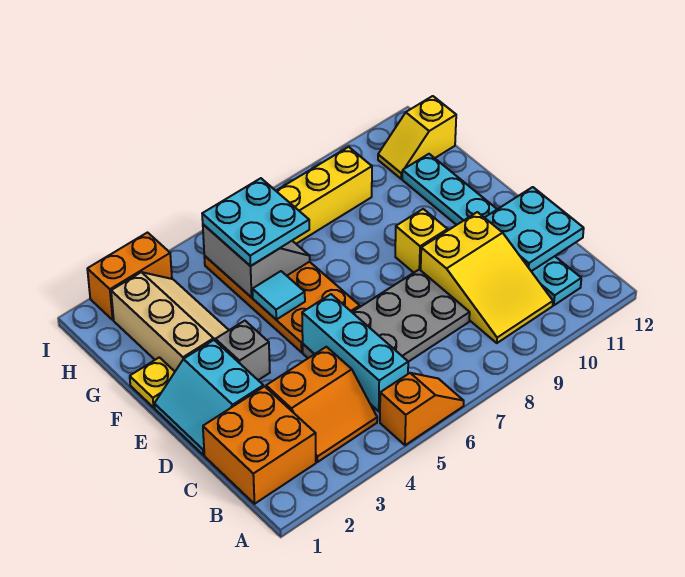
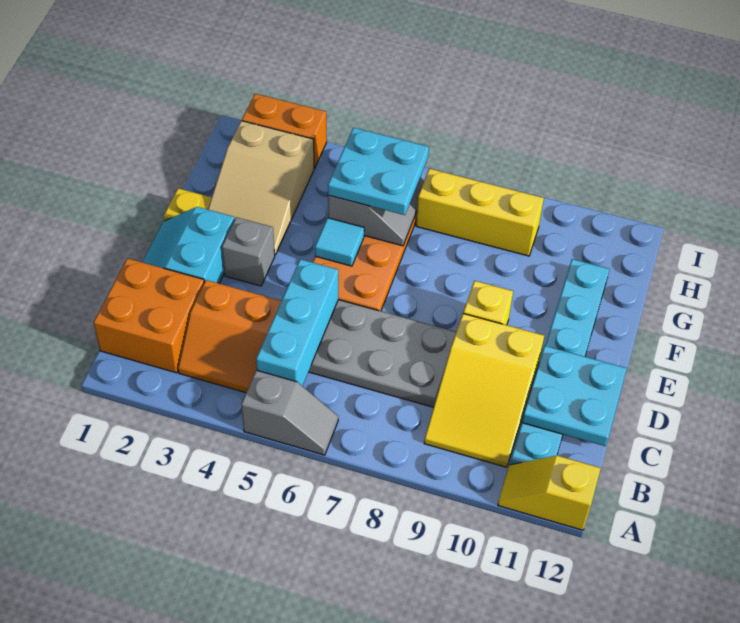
orange 1x2 slope [380,373,464,445] -> grey 1x2 slope [241,370,338,455]
tan 2x3 slope [111,272,229,371] -> tan 2x3 slope turned to [208,121,314,255]
yellow 1x2 slope [378,96,456,179] -> yellow 1x2 slope moved to [498,456,601,530]

